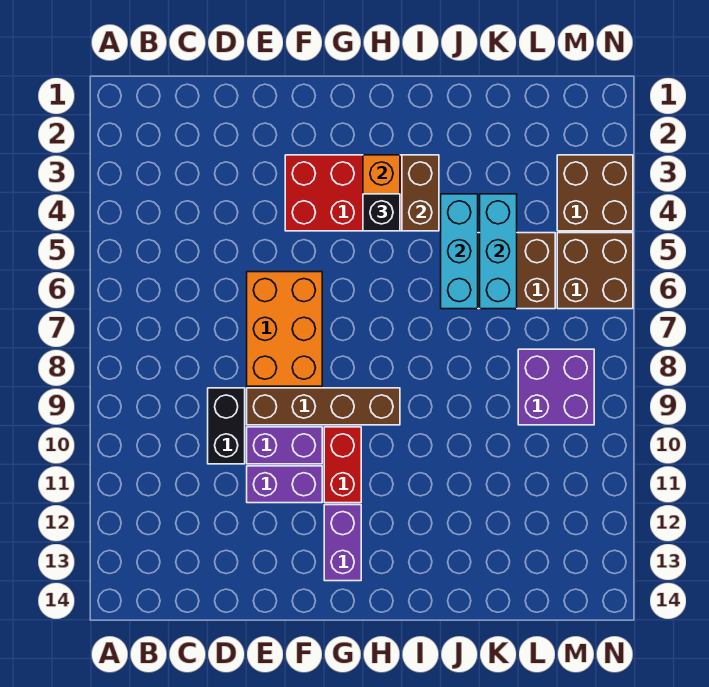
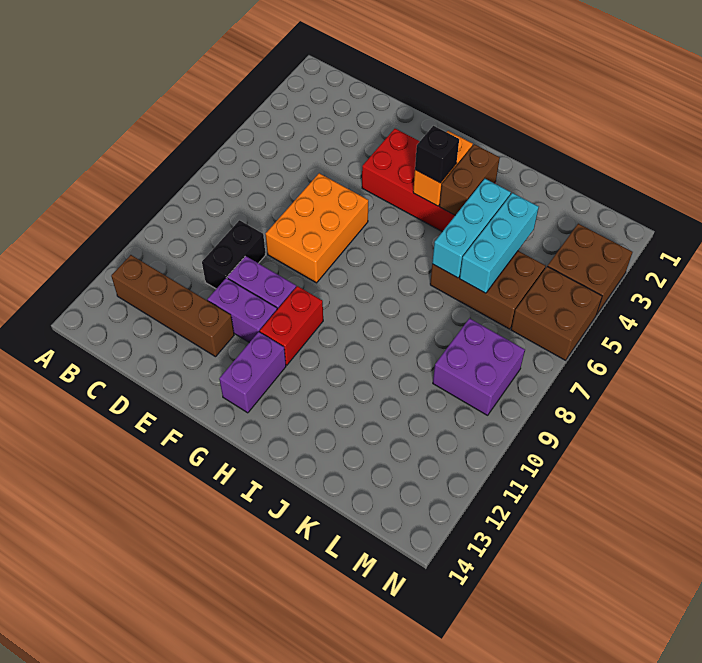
brown 1x4 brick [247,388,400,425] -> brown 1x4 brick moved to [111,255,234,357]

